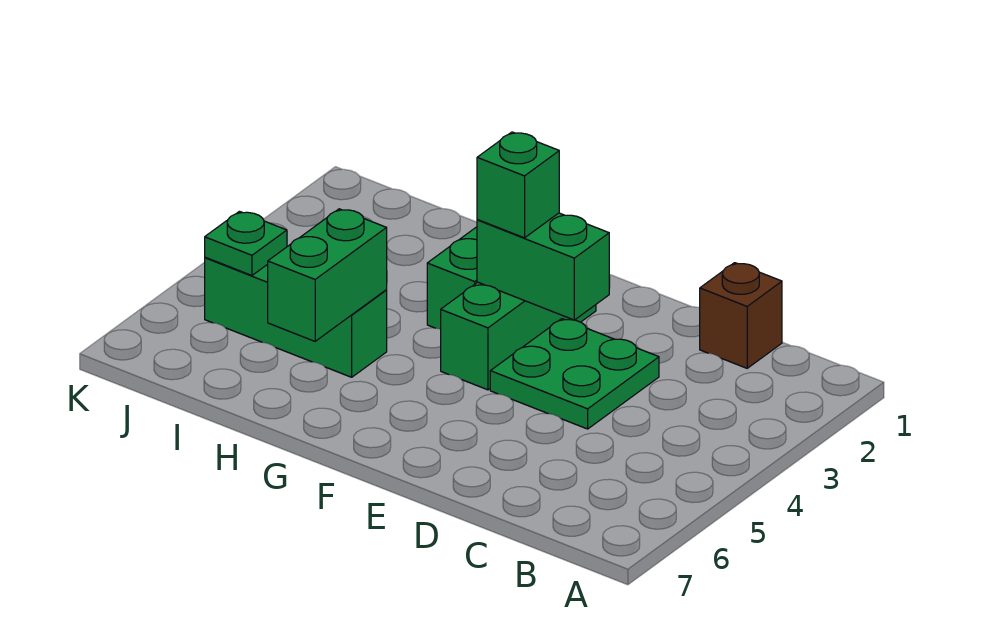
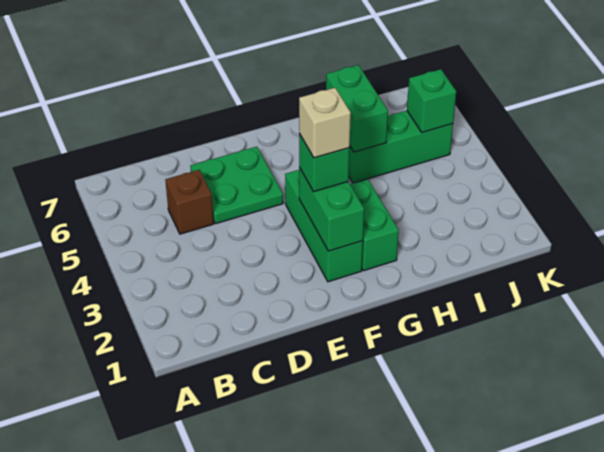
brown 1x1 brick [700,263,782,368] -> brown 1x1 brick moved to [165,170,214,234]
green 2x2 plate [490,319,659,429] -> green 2x2 plate moved to [190,147,283,224]
green 1x2 brick [477,213,609,320] -> green 1x2 brick turned to [299,168,364,251]
none -> tan 1x1 brick [299,88,351,158]
green 1x1 plate [205,211,287,275] -> green 1x1 brick [407,69,456,132]

